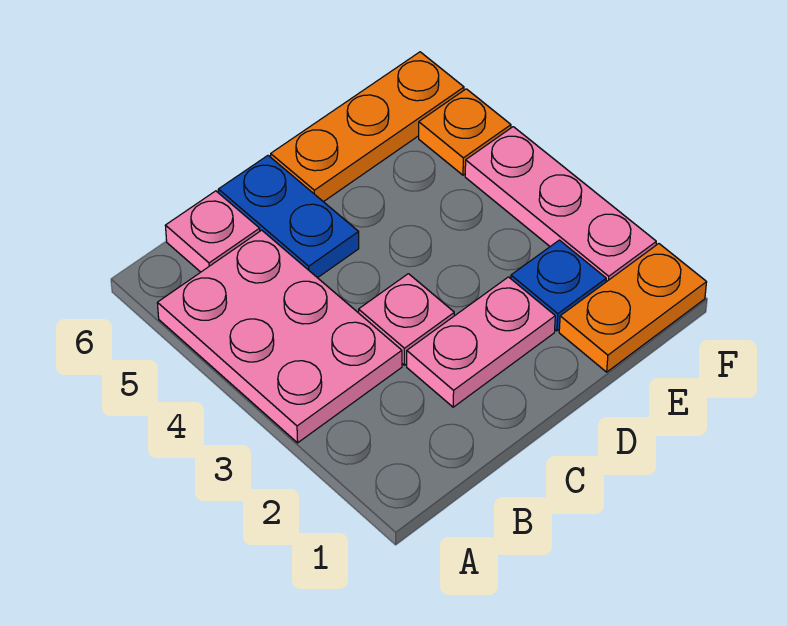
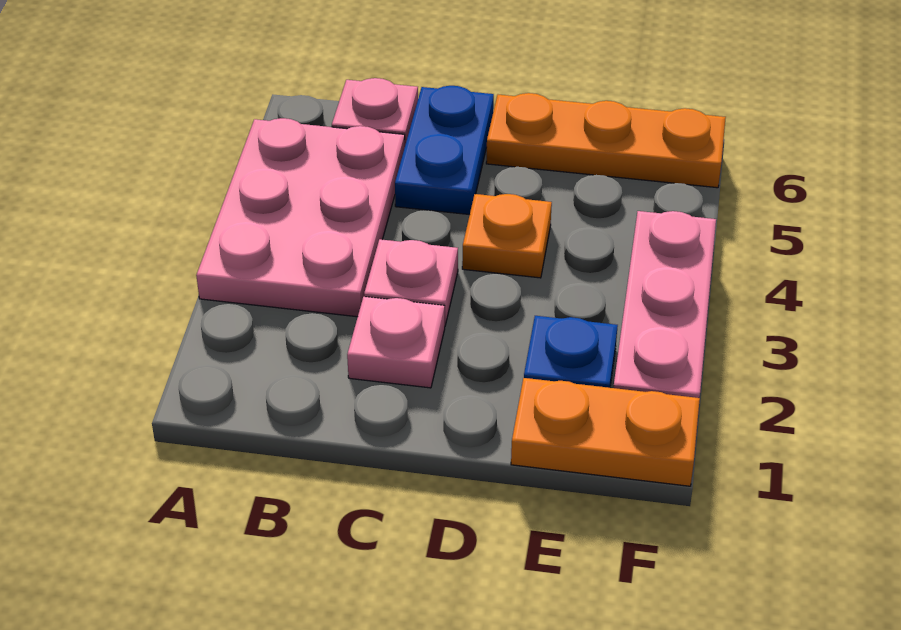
pink 1x2 plate [407,277,555,407] -> pink 1x1 plate [347,297,445,388]
orange 1x1 plate [419,89,511,175] -> orange 1x1 plate moved to [462,194,552,278]

